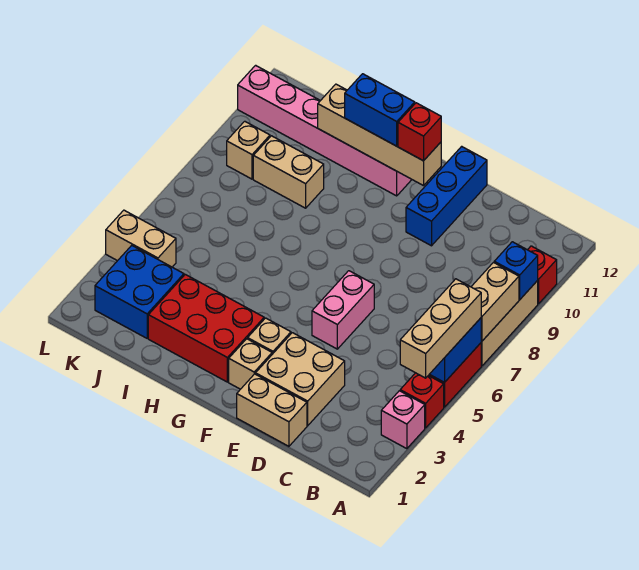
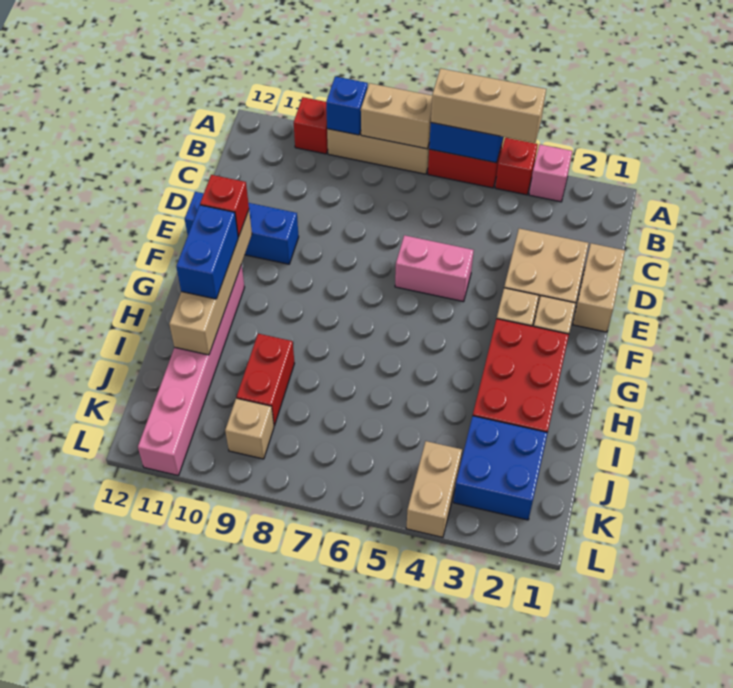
tan 1x2 brick [253,136,324,208] -> red 1x2 brick [237,334,294,426]

